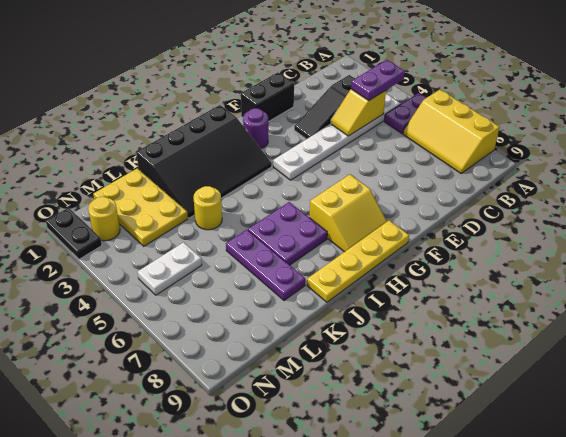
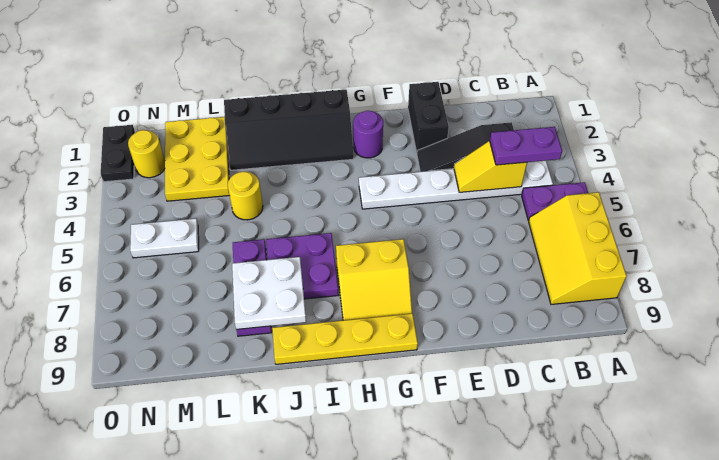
black 1x2 brick [241,72,294,122] -> black 1x2 brick turned to [408,82,449,153]
black 3x4 slope [136,105,272,218] -> black 2x4 slope [224,90,354,170]
none -> white 2x2 plate [232,257,306,329]

